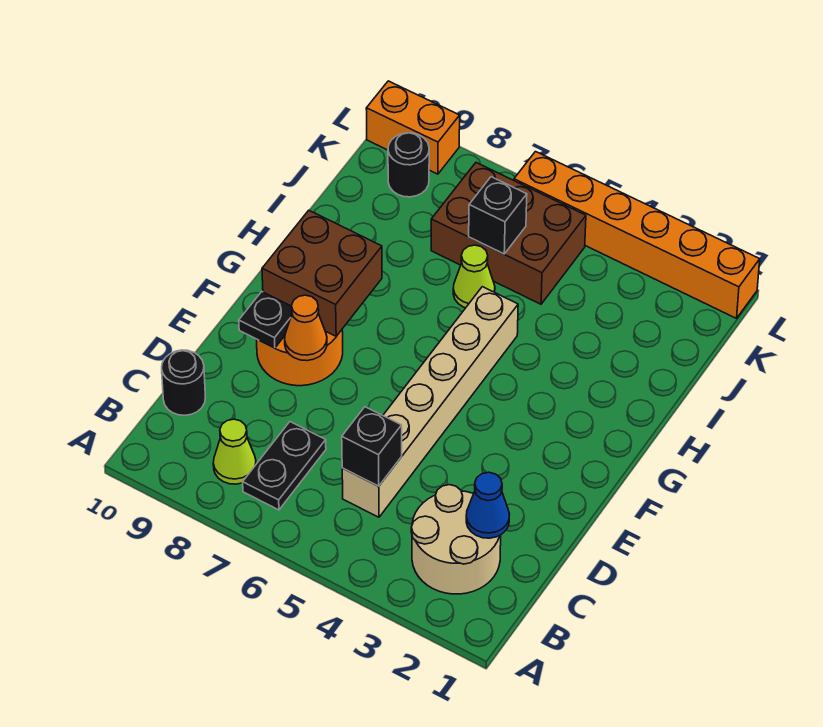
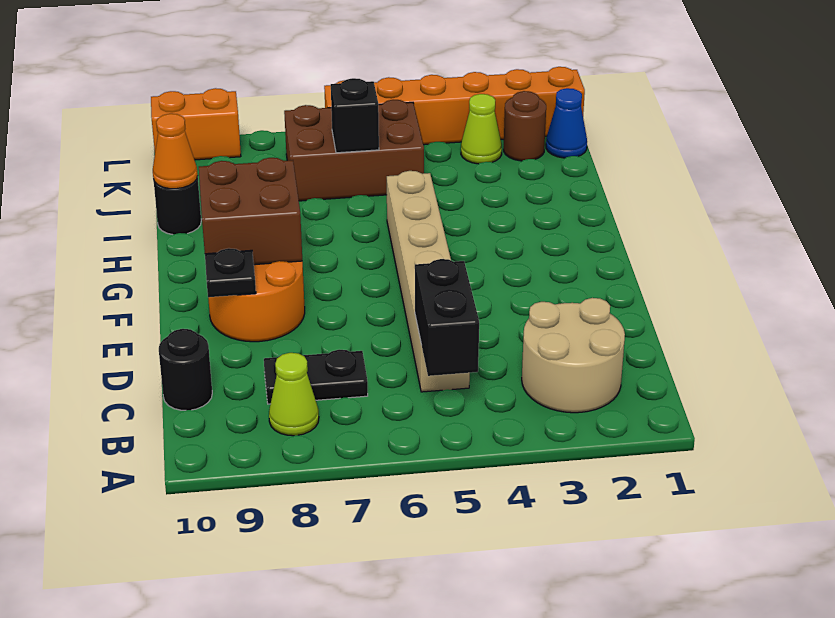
black 1x2 plate [243,422,326,510] -> black 1x2 plate turned to [264,350,368,404]
blue 1x1 cone [466,472,510,538] -> blue 1x1 cone moved to [546,88,587,158]
black 1x1 brick [342,407,402,486] -> black 1x2 brick [415,259,479,376]
orange 1x1 cone [285,295,327,361] -> orange 1x1 cone moved to [153,114,198,189]
lime 1x1 cone [453,245,495,308] -> lime 1x1 cone moved to [461,94,502,164]
none -> brown 1x1 round brick [504,91,546,161]
black 1x1 round brick [388,133,429,197] -> black 1x1 round brick moved to [153,177,201,235]

